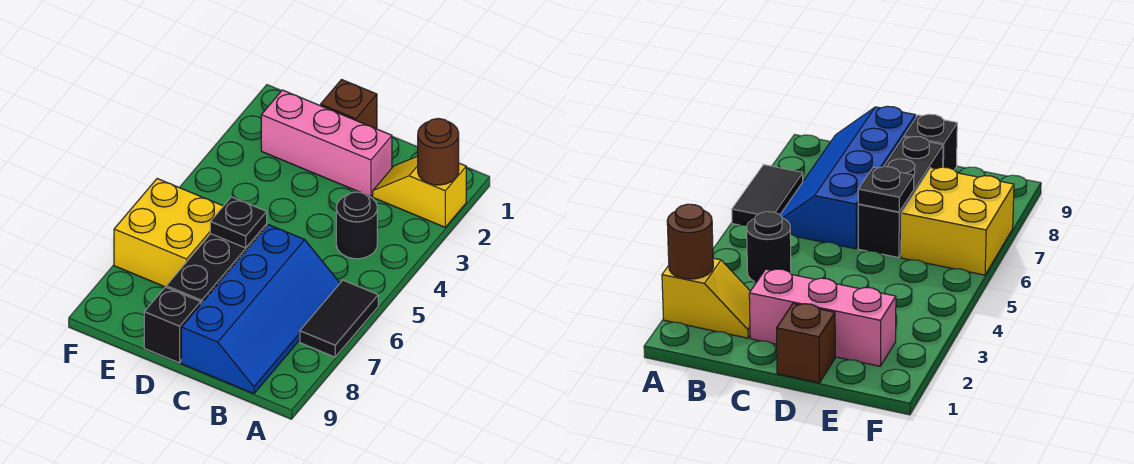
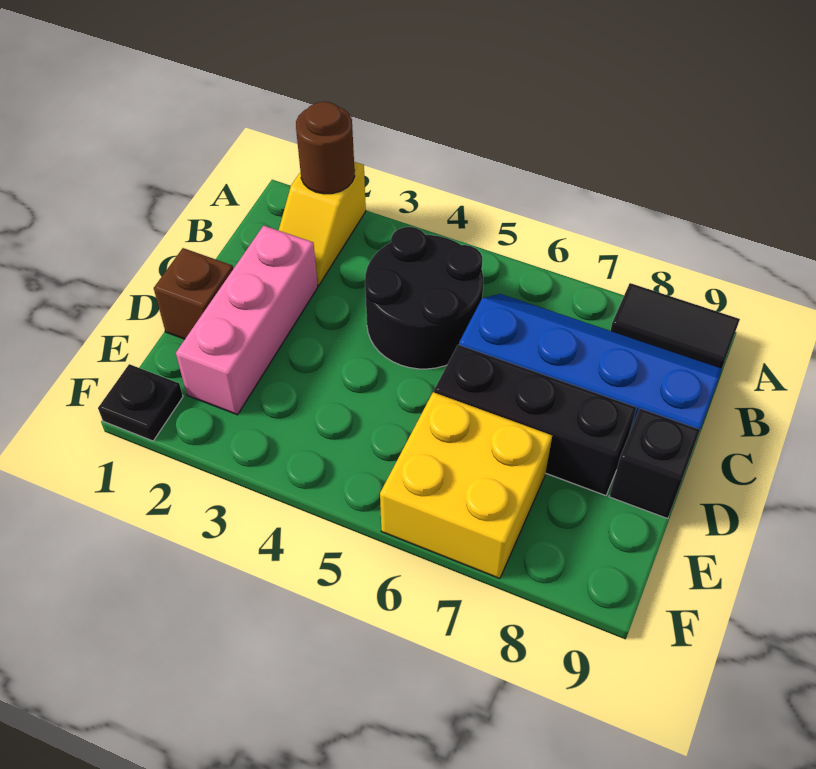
black 1x2 tile [300,280,378,357] -> black 1x2 tile moved to [610,283,740,368]
black 1x1 round brick [336,192,377,259] -> black 2x2 round brick [365,227,483,369]
black 1x1 plate [210,197,267,248] -> black 1x1 plate moved to [98,364,183,441]

